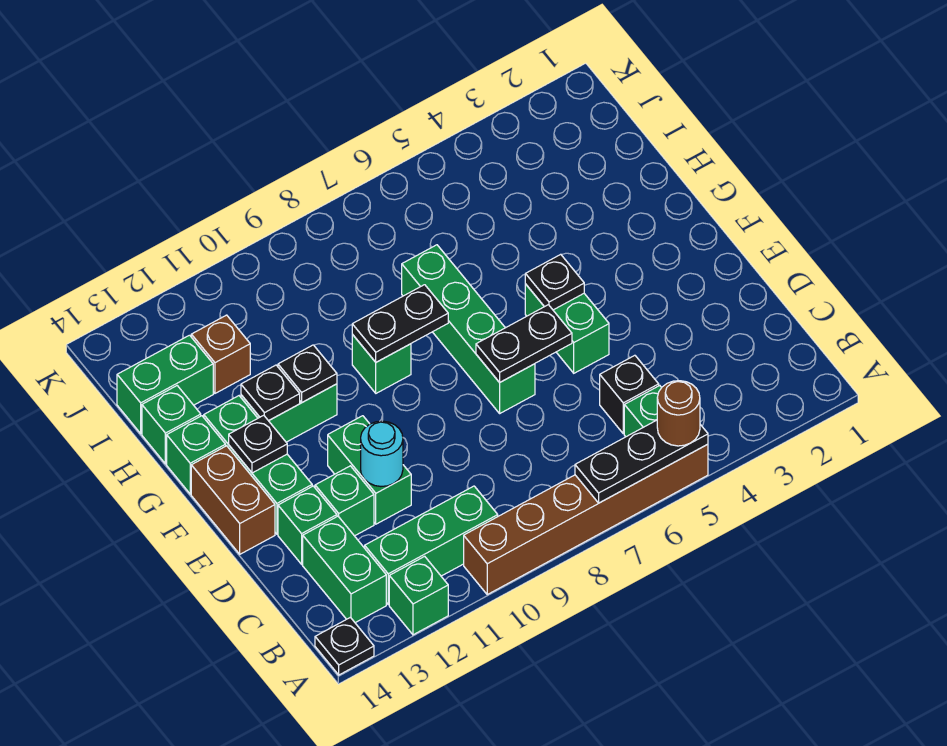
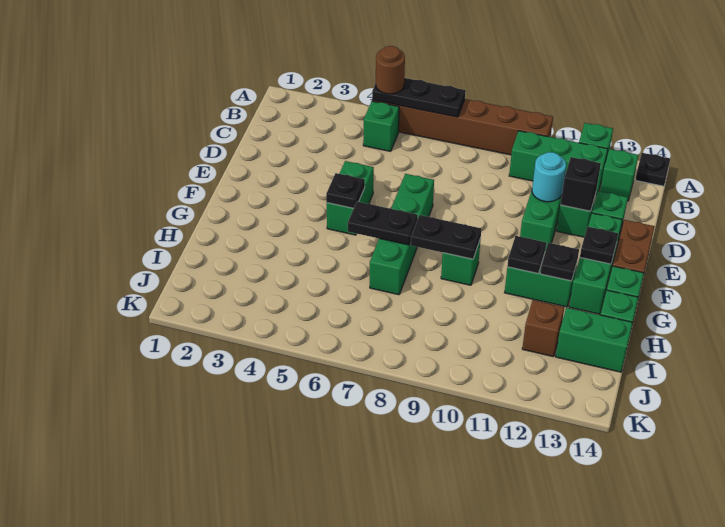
green 1x2 brick [303,516,386,623] -> green 1x1 brick [600,149,638,201]
black 1x1 brick [600,355,659,434] -> black 1x1 brick moved to [561,157,601,211]
black 1x2 plate [476,305,572,382] -> black 1x2 plate moved to [348,202,418,245]

